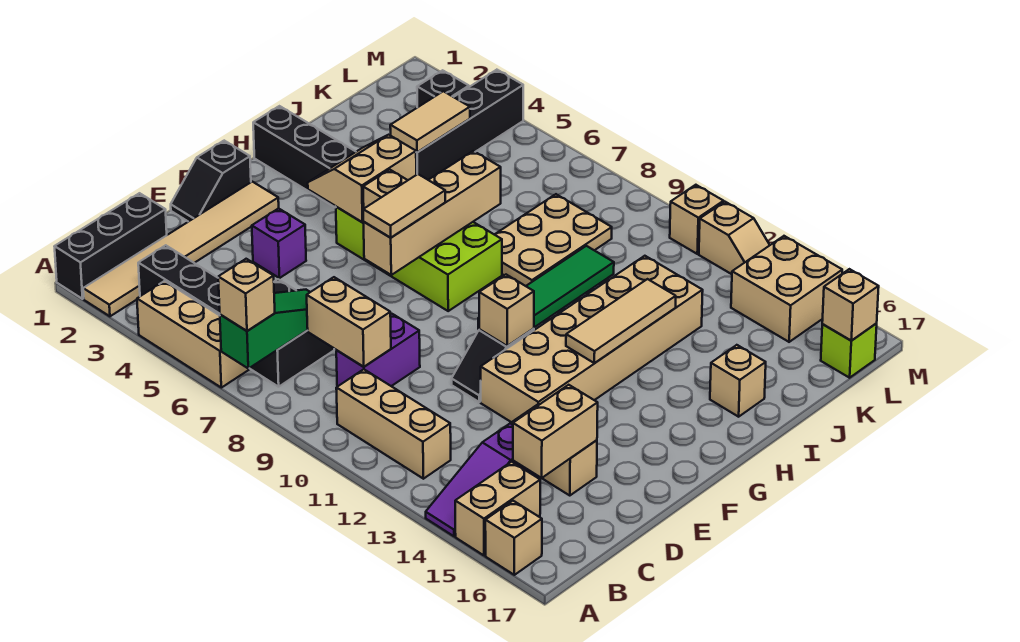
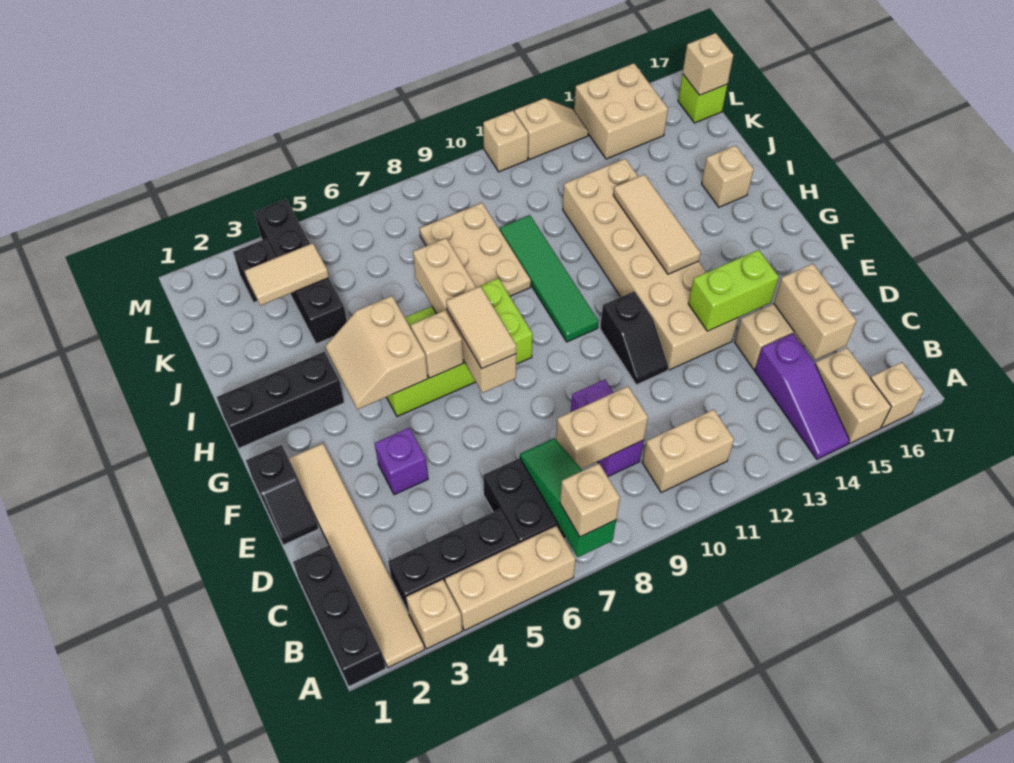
tan 1x3 brick [336,369,451,479] -> tan 1x2 brick [642,410,734,492]
none -> lime 1x2 brick [688,250,779,331]
tan 1x1 brick [479,275,534,346] -> tan 1x1 brick moved to [406,580,462,649]
tan 1x2 tile [390,91,470,152] -> tan 1x2 tile turned to [245,243,329,306]

